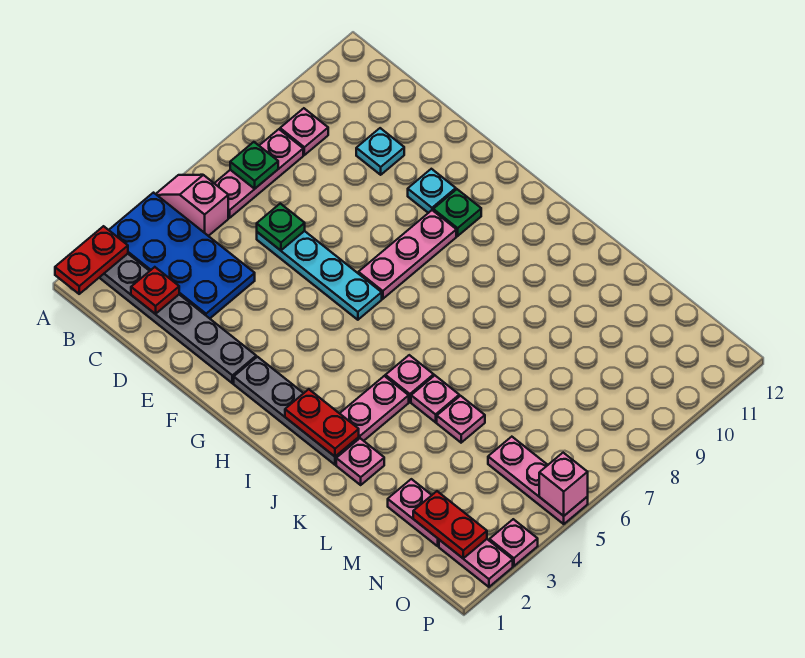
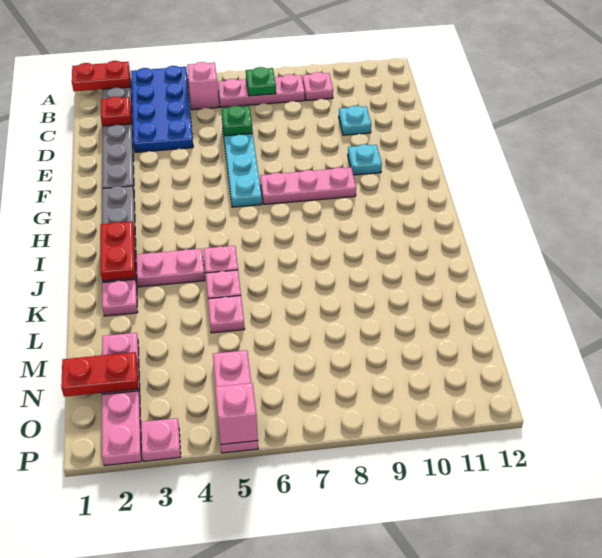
green 1x1 plate [433,189,481,236] -> none
red 1x2 plate [413,491,487,559] -> red 1x2 plate turned to [61,352,138,397]

